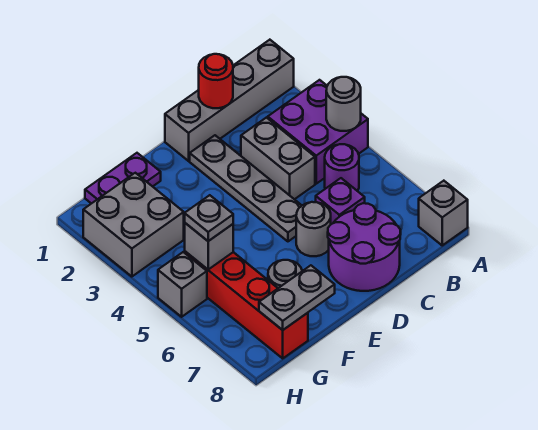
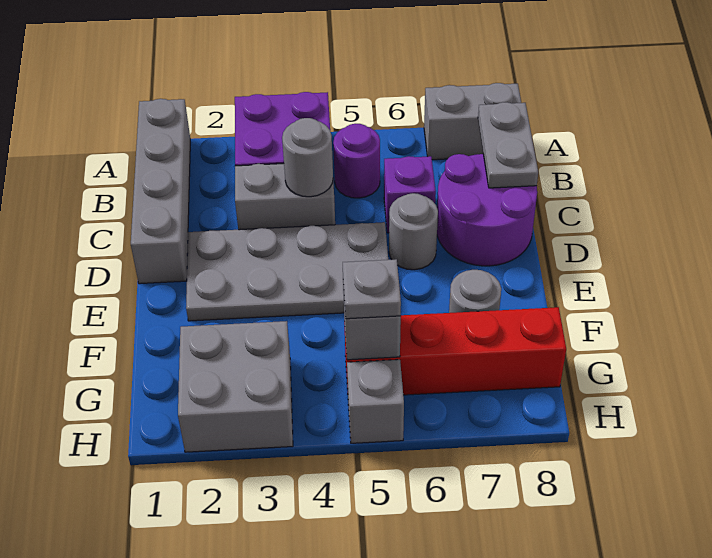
grey 1x1 round brick [326,77,361,131] -> grey 1x1 round brick moved to [282,118,333,197]
grey 1x1 brick [419,181,468,245] -> grey 1x2 brick [424,83,521,160]
red 1x1 round brick [199,54,233,108] -> none
grey 1x4 plate [190,135,302,241] -> grey 2x4 plate [186,222,388,321]
purple 1x2 plate [85,153,161,204] -> none
grey 1x2 plate [259,265,335,330] -> grey 1x2 plate moved to [478,102,538,188]

